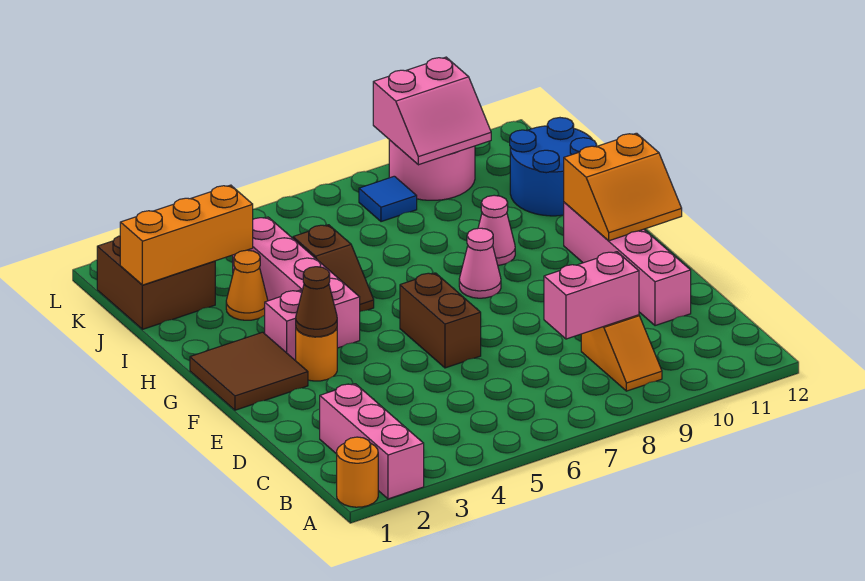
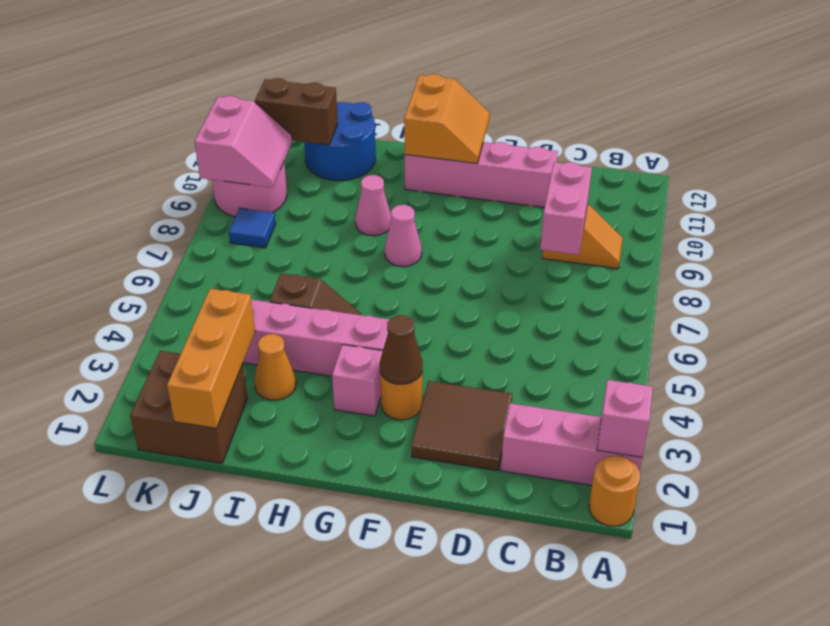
none -> pink 1x1 brick [597,380,653,457]
brown 1x2 brick [400,273,481,368] -> brown 1x2 brick moved to [255,78,338,145]
brown 2x2 tile [190,332,308,410] -> brown 2x2 tile moved to [411,381,512,471]

